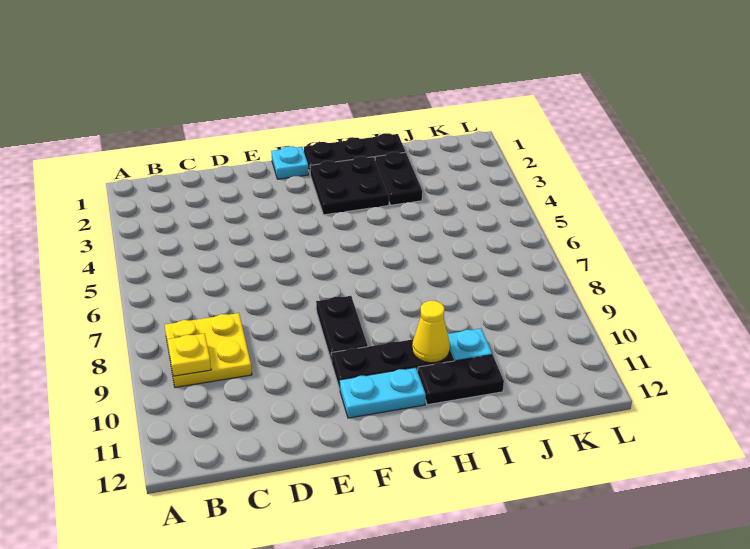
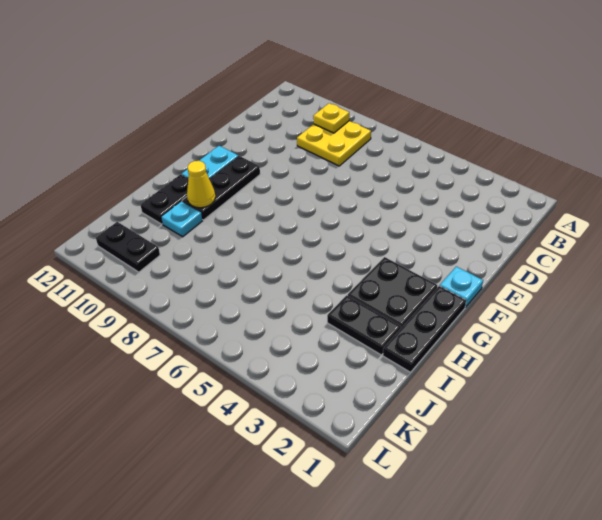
black 1x2 plate [316,296,368,362] -> black 1x2 plate moved to [96,222,160,272]

